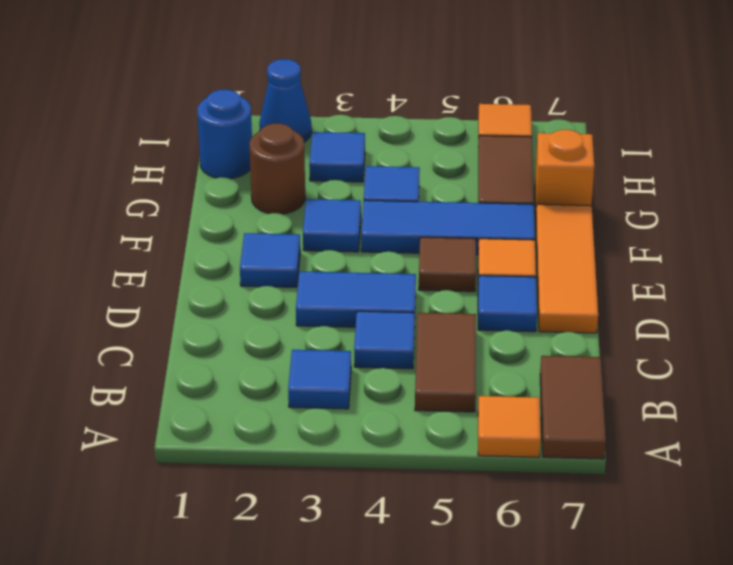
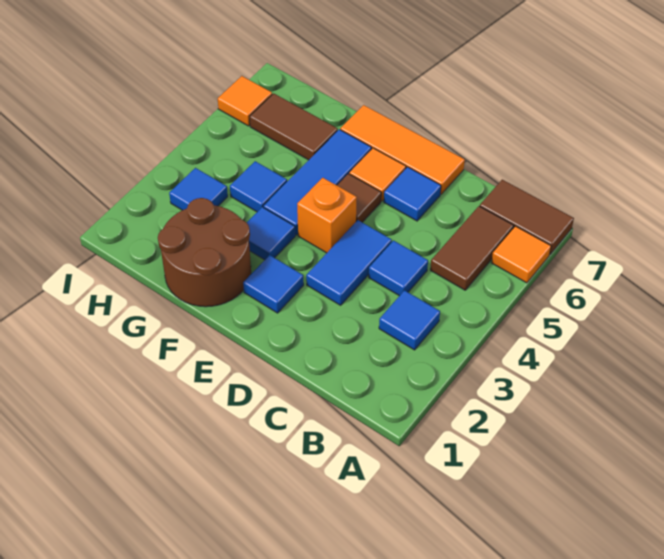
brown 1x2 tile [415,313,476,412] -> brown 1x2 tile turned to [430,206,514,290]
brown 1x1 round brick [249,123,305,214] -> brown 2x2 round brick [158,198,251,307]
orange 1x1 brick [535,130,594,217] -> orange 1x1 brick moved to [297,178,357,253]
blue 1x1 round brick [197,89,252,179] -> none
blue 1x1 cone [259,59,312,142] -> none

